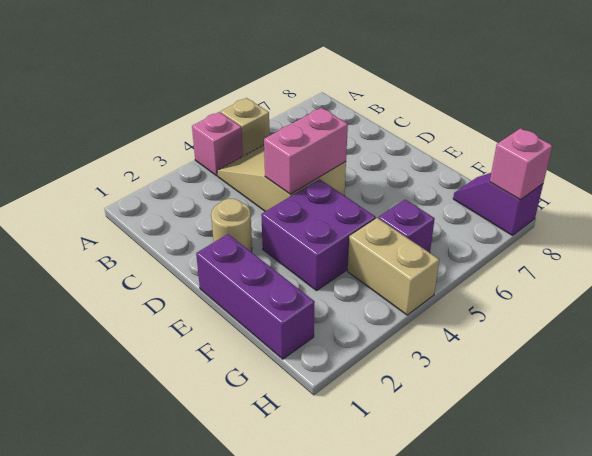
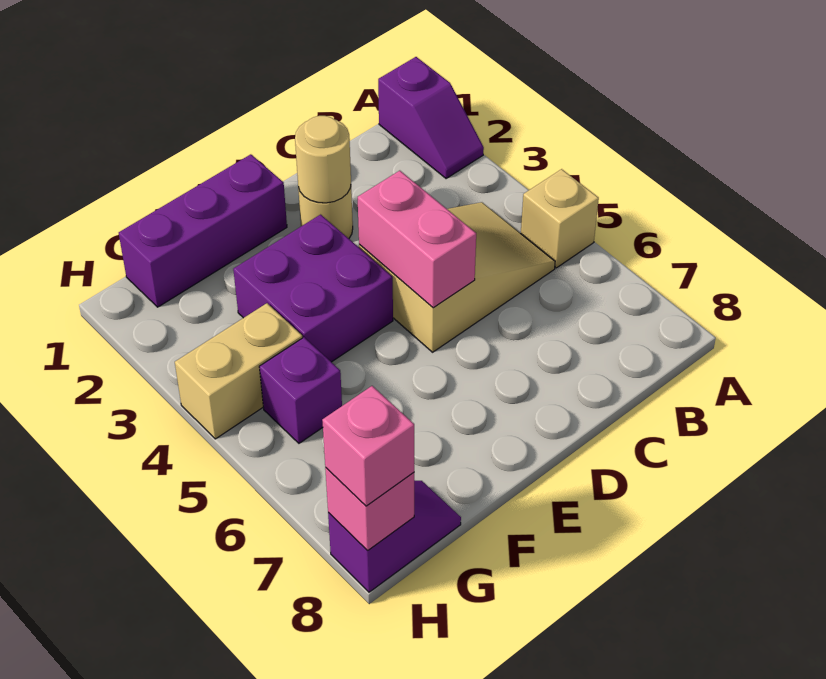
none -> purple 1x2 slope [378,57,484,179]
pink 1x1 brick [192,112,243,176] -> pink 1x1 brick moved to [322,386,414,506]
none -> tan 1x1 round brick [295,116,351,203]

